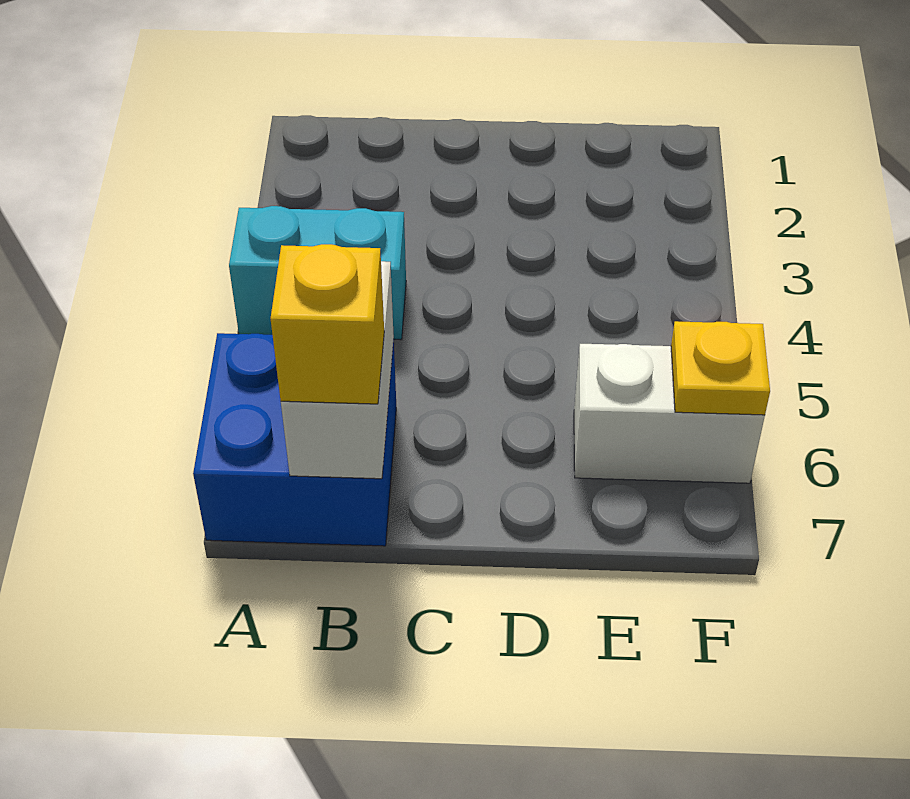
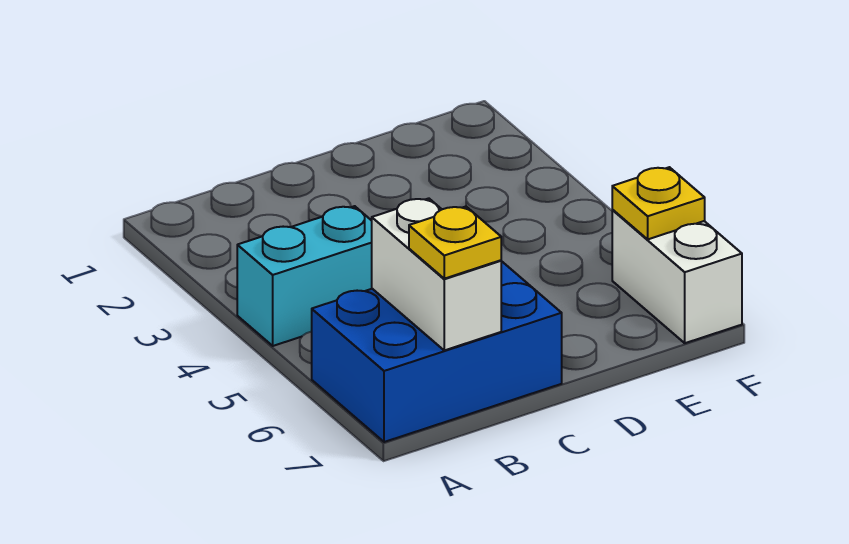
blue 2x2 brick [193,333,396,546] -> blue 2x3 brick [312,261,562,442]
yellow 1x1 brick [271,244,384,404] -> yellow 1x1 plate [409,207,501,279]
white 1x2 brick [574,344,765,483] -> white 1x2 brick turned to [612,210,742,343]

